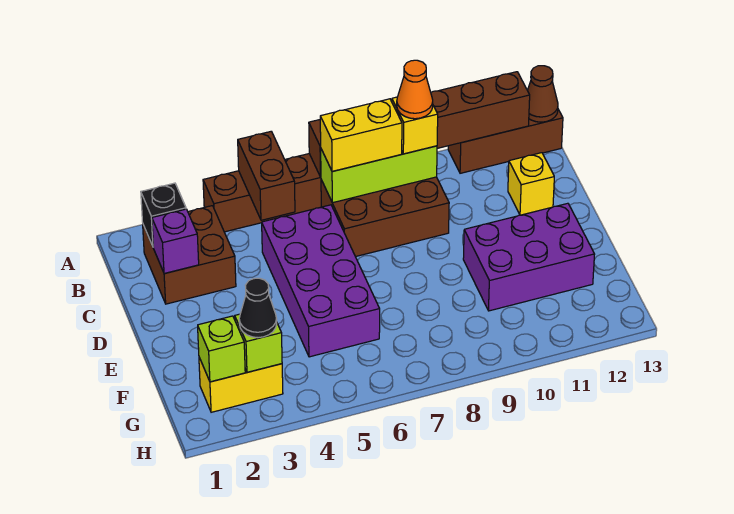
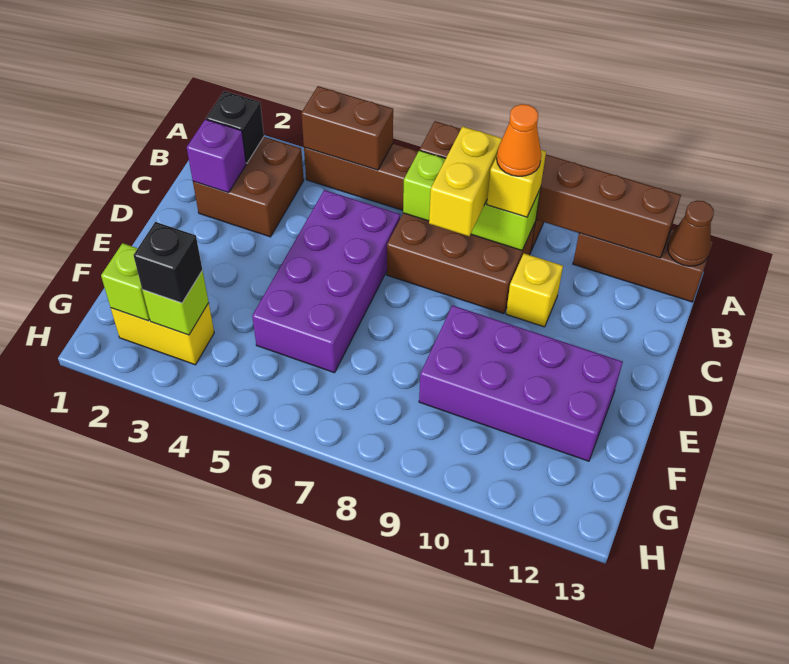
brown 1x2 brick [238,131,295,220] -> brown 1x2 brick turned to [301,86,393,170]
yellow 1x2 brick [320,99,402,171] -> yellow 1x2 brick turned to [429,126,502,236]
yellow 1x1 brick [508,153,554,215] -> yellow 1x1 brick moved to [506,253,563,327]
purple 2x3 brick [463,203,595,311] -> purple 2x4 brick [419,305,623,461]
black 1x1 cone [239,278,277,338] -> black 1x1 brick [133,222,202,303]

